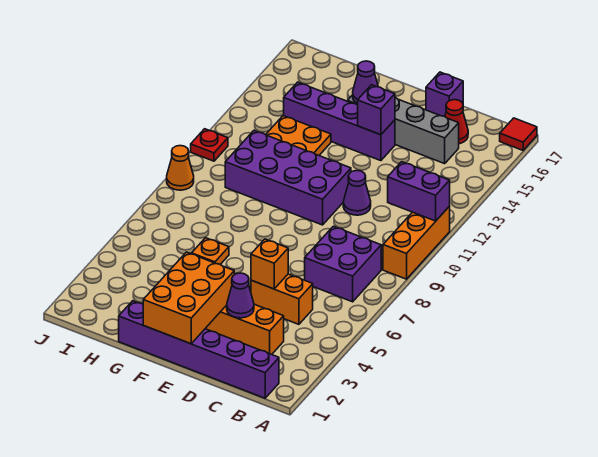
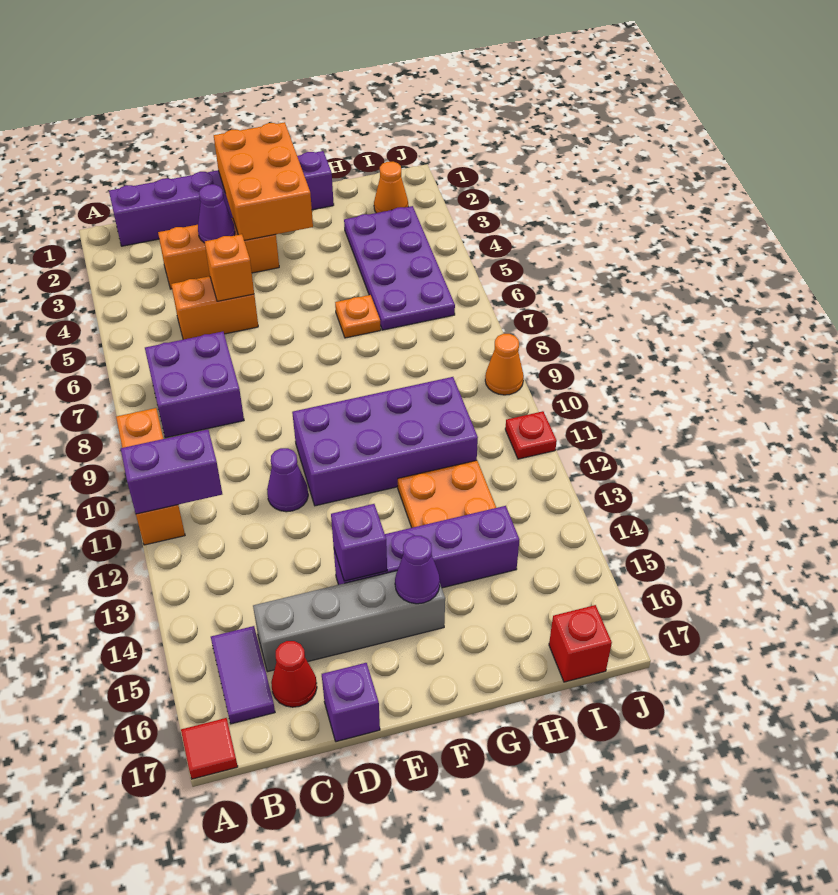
none -> purple 1x2 tile [211,626,275,724]
none -> purple 2x4 plate [344,206,455,330]
none -> orange 1x1 cone [374,162,408,213]
none -> red 1x1 brick [549,605,612,682]

